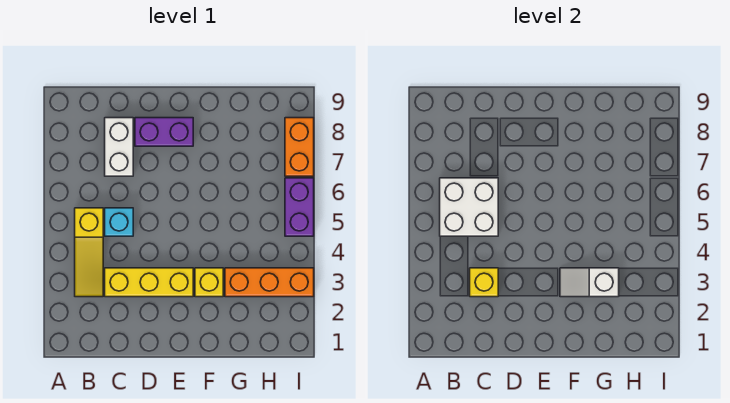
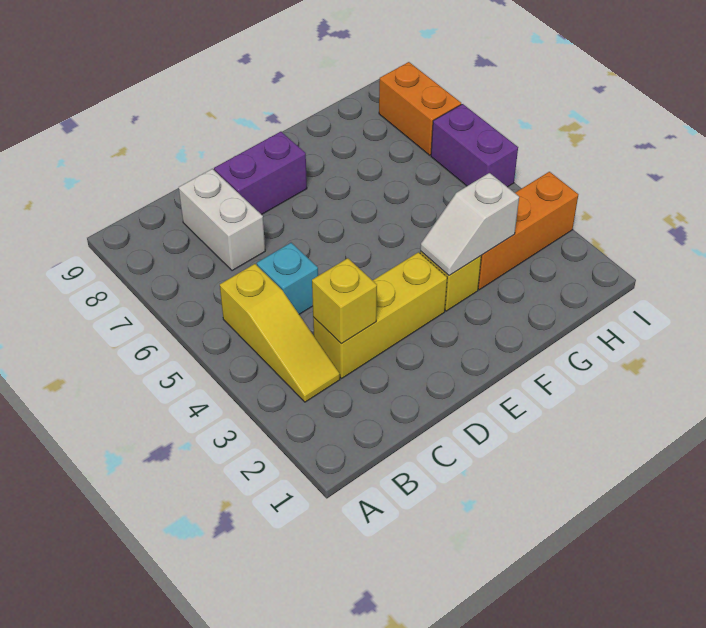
white 2x2 brick [440,178,498,236] -> none

